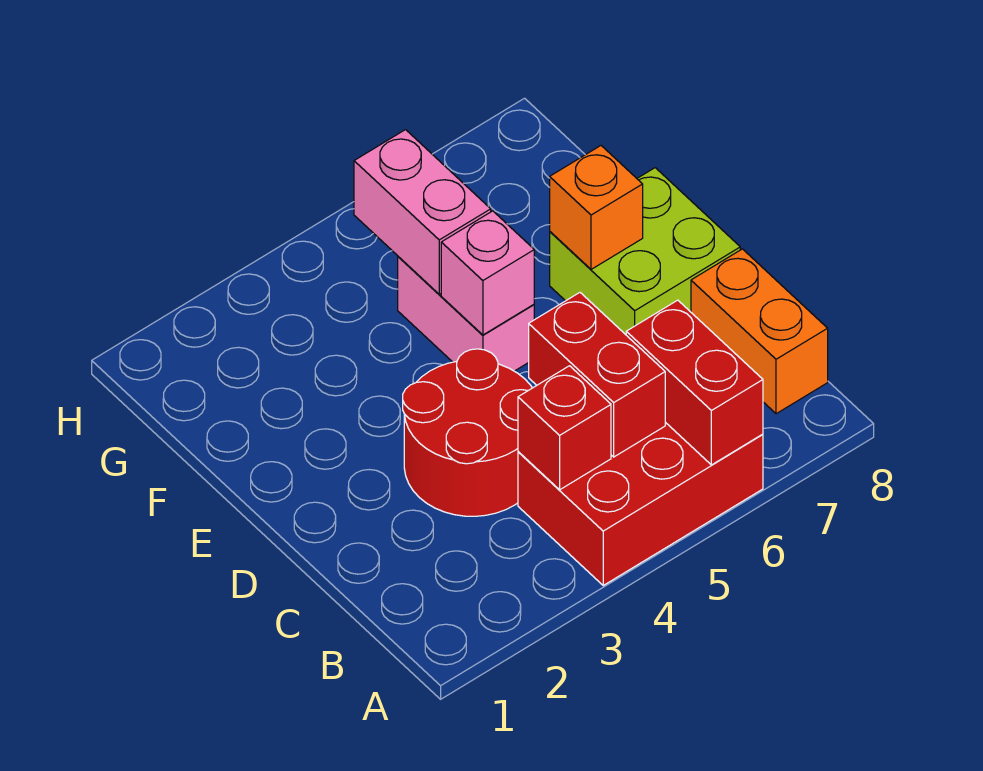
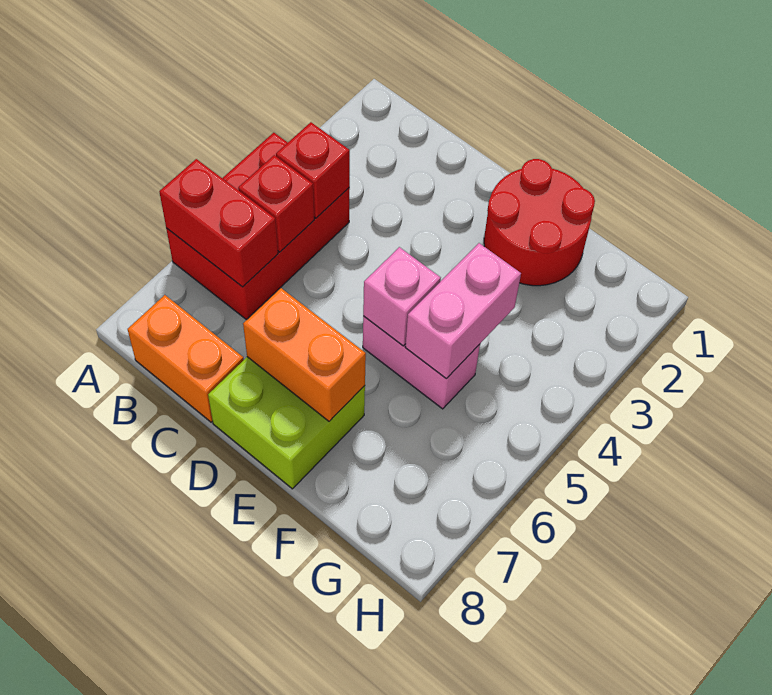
red 1x2 brick [529,293,665,457] -> red 1x1 brick [238,155,314,252]
red 2x2 round brick [403,349,532,516] -> red 2x2 round brick moved to [484,159,595,286]
orange 1x1 brick [550,146,643,269] -> orange 1x2 brick [243,288,366,421]
pink 1x2 brick [354,130,491,294] -> pink 1x2 brick turned to [405,243,521,379]

